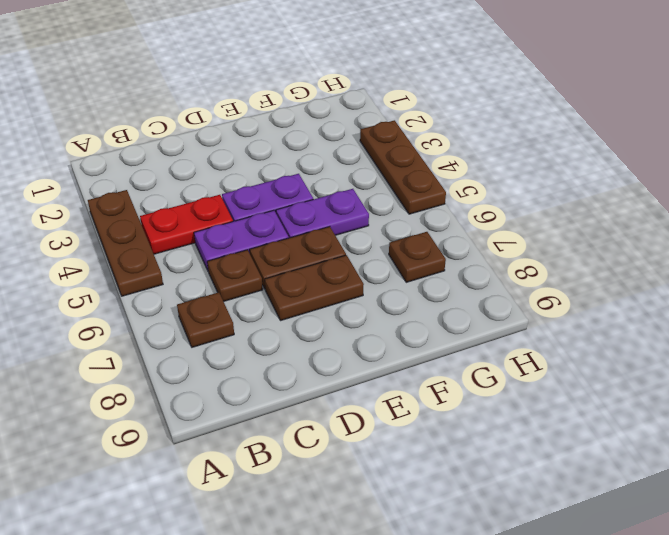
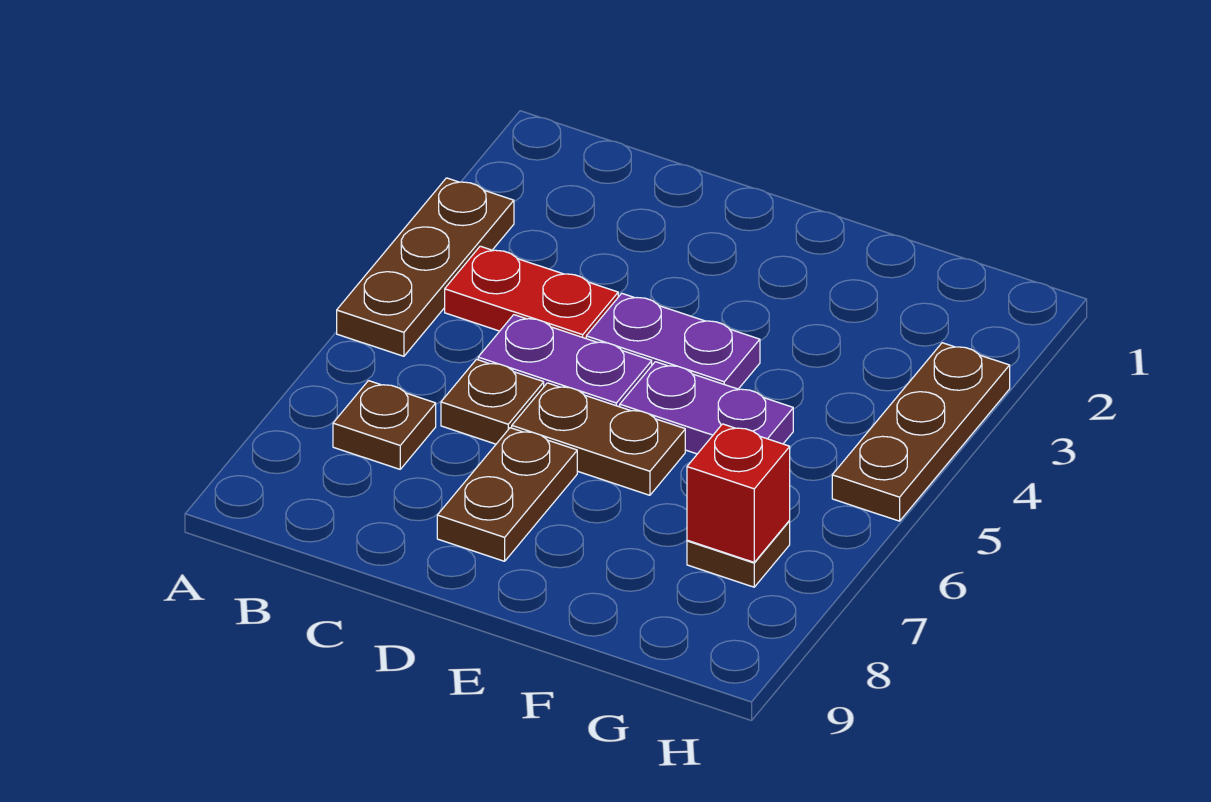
brown 1x2 plate [265,255,364,321] -> brown 1x2 plate turned to [437,428,577,561]
none -> red 1x1 brick [687,424,790,562]

